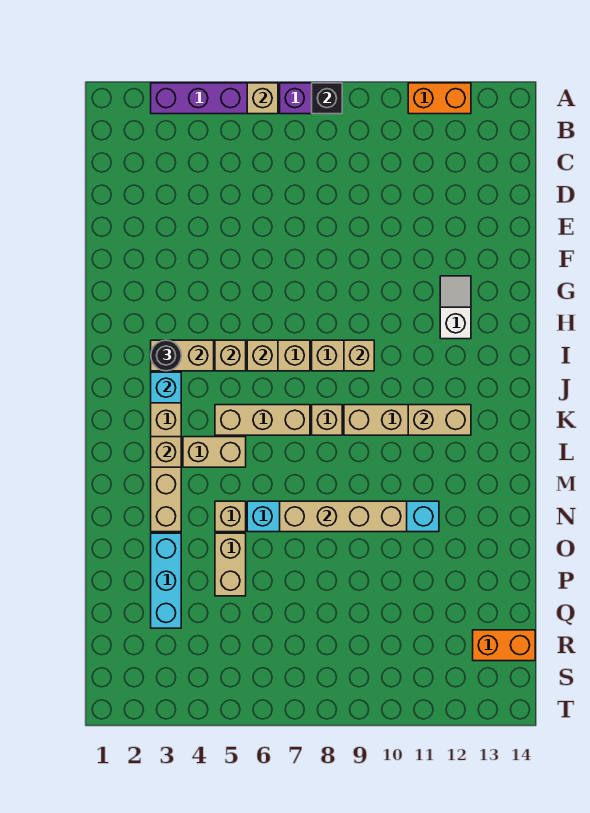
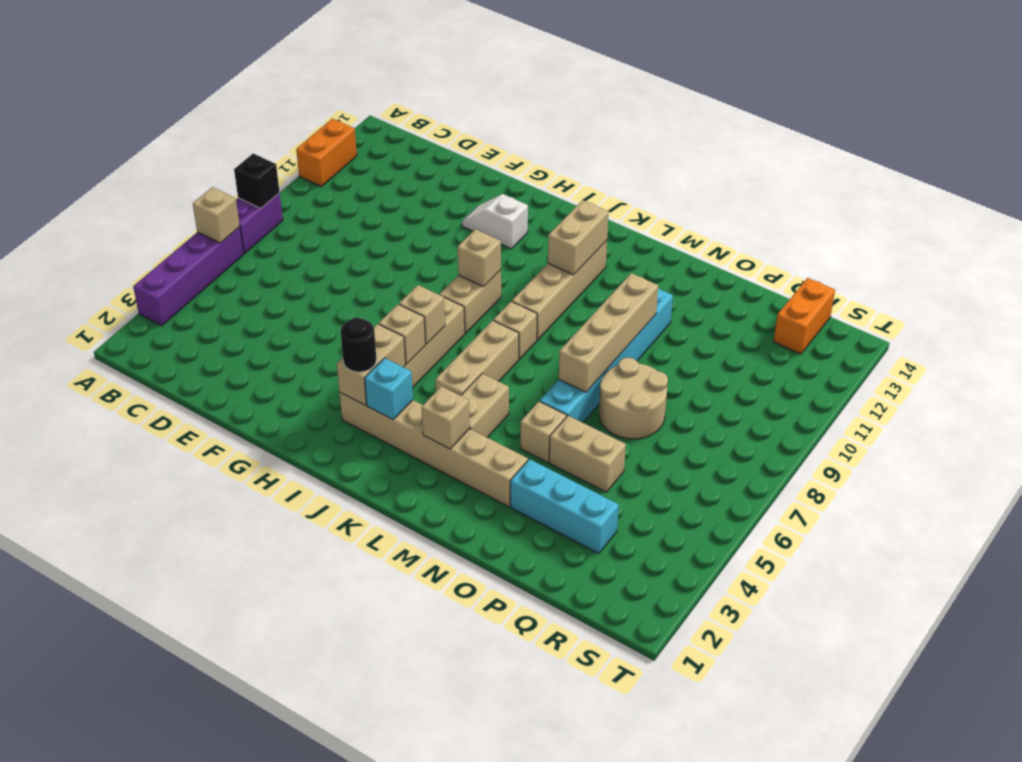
none -> tan 2x2 round brick [599,358,668,439]

